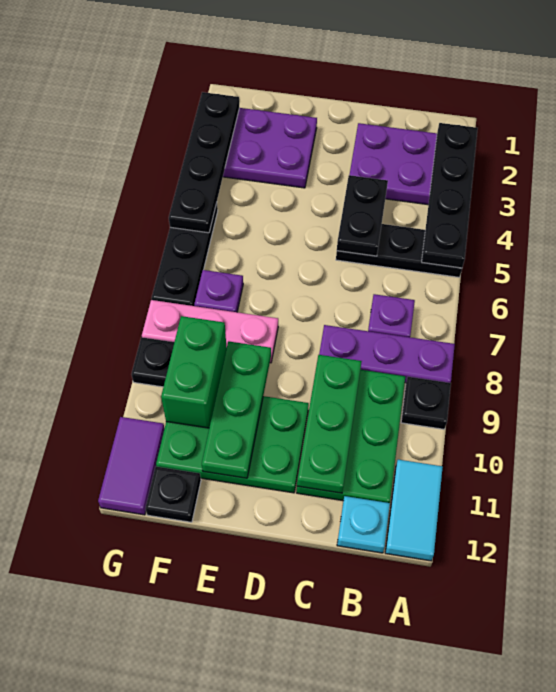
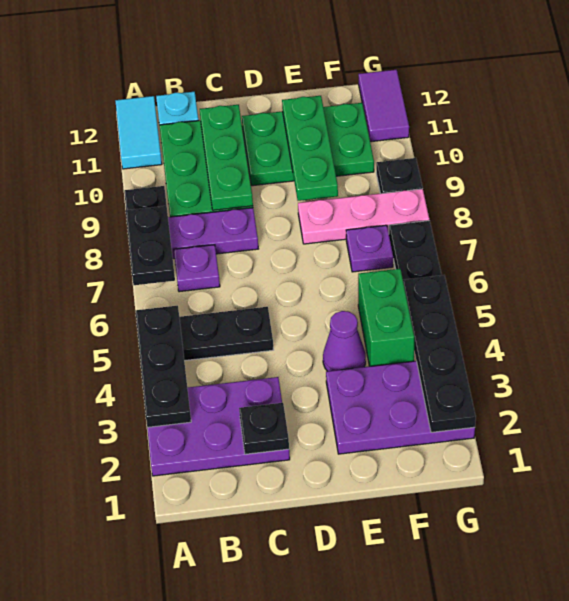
black 1x4 plate [422,123,478,268] -> black 1x3 plate [135,306,191,427]
black 1x2 plate [337,175,388,256] -> black 1x2 plate moved to [126,206,175,285]
none -> purple 1x1 cone [323,311,366,371]
green 1x2 brick [161,316,227,428] -> green 1x2 brick moved to [358,269,414,366]
black 1x1 plate [145,466,201,522] -> black 1x1 plate moved to [239,403,289,454]

